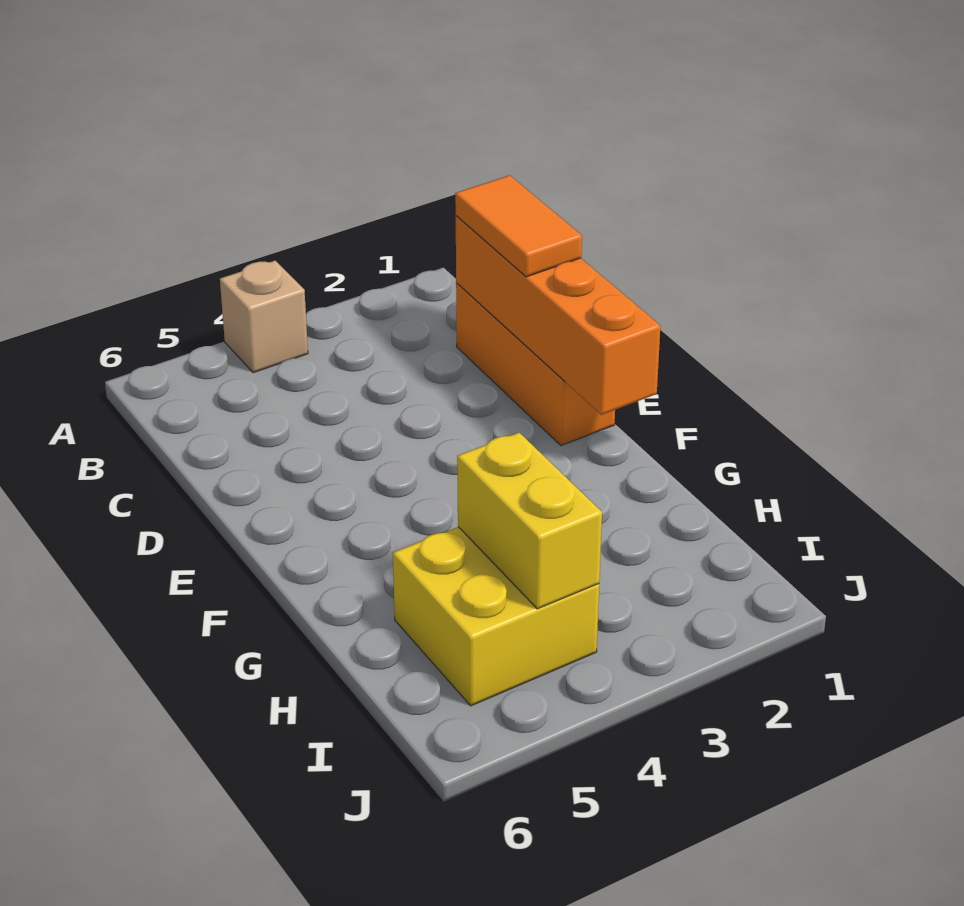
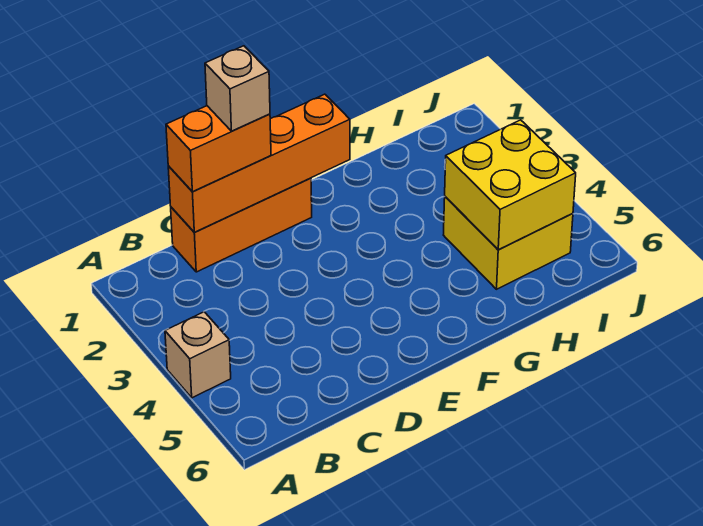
orange 1x2 tile [455,175,582,277] -> orange 1x2 brick [166,106,271,192]
none -> tan 1x1 brick [205,46,270,131]
yellow 1x2 brick [457,433,602,609] -> yellow 2x2 brick [445,120,576,250]

